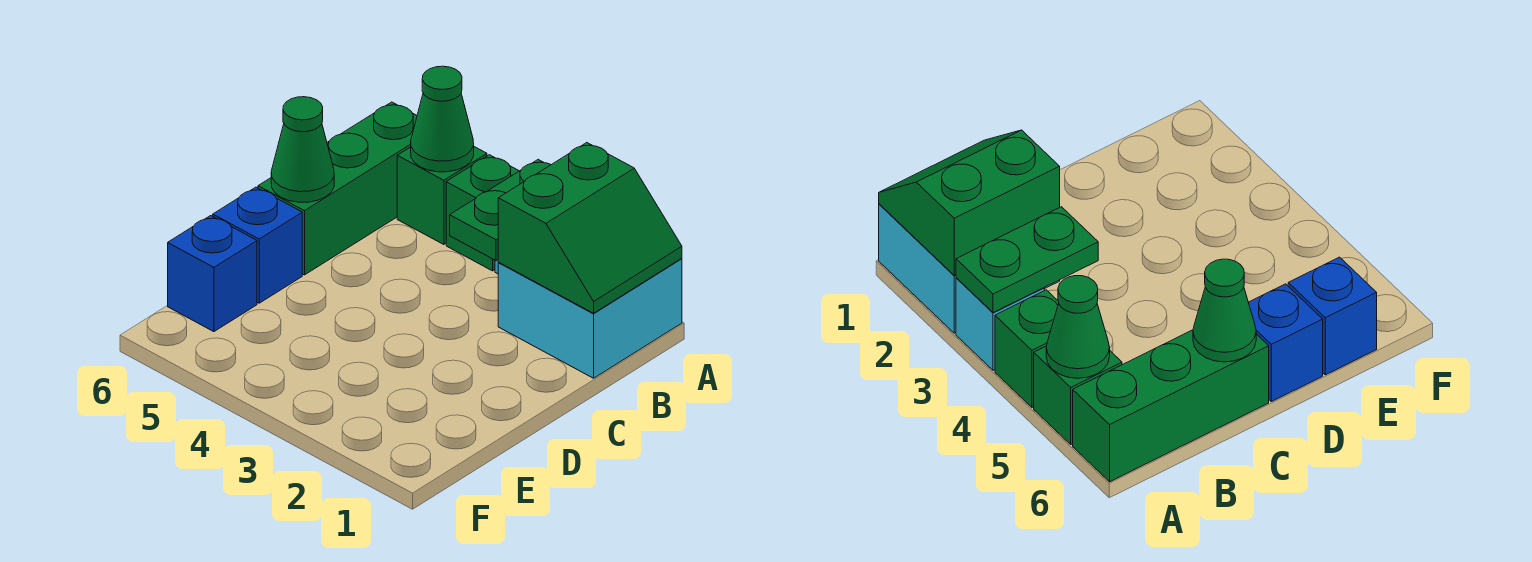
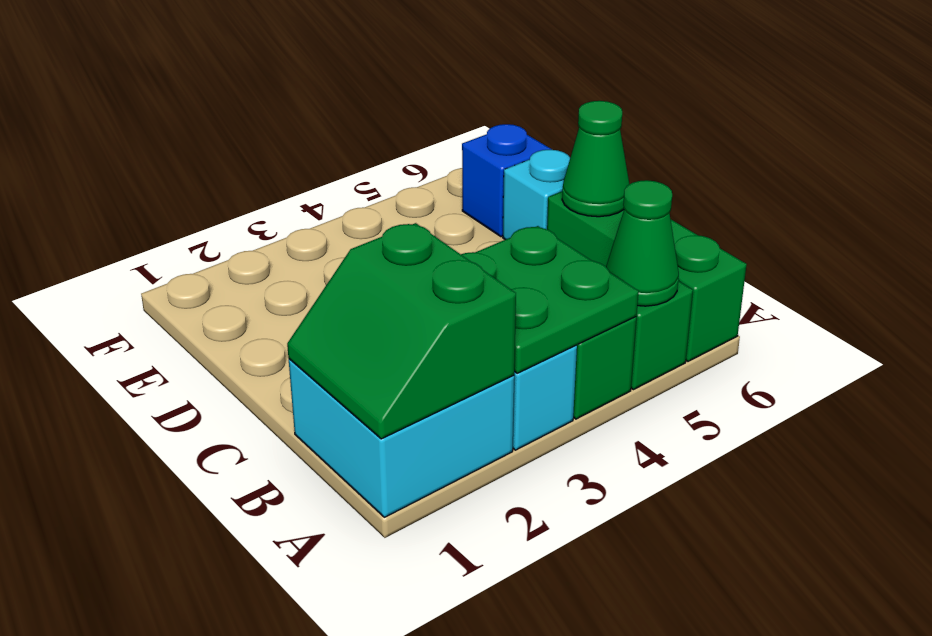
green 1x2 plate [450,160,551,261] -> green 2x2 plate [461,226,638,373]
blue 1x1 brick [213,187,302,303] -> cyan 1x1 brick [503,150,570,240]

